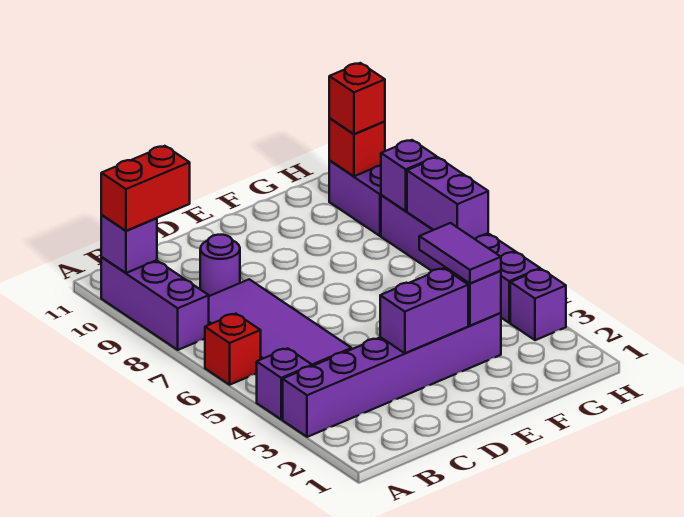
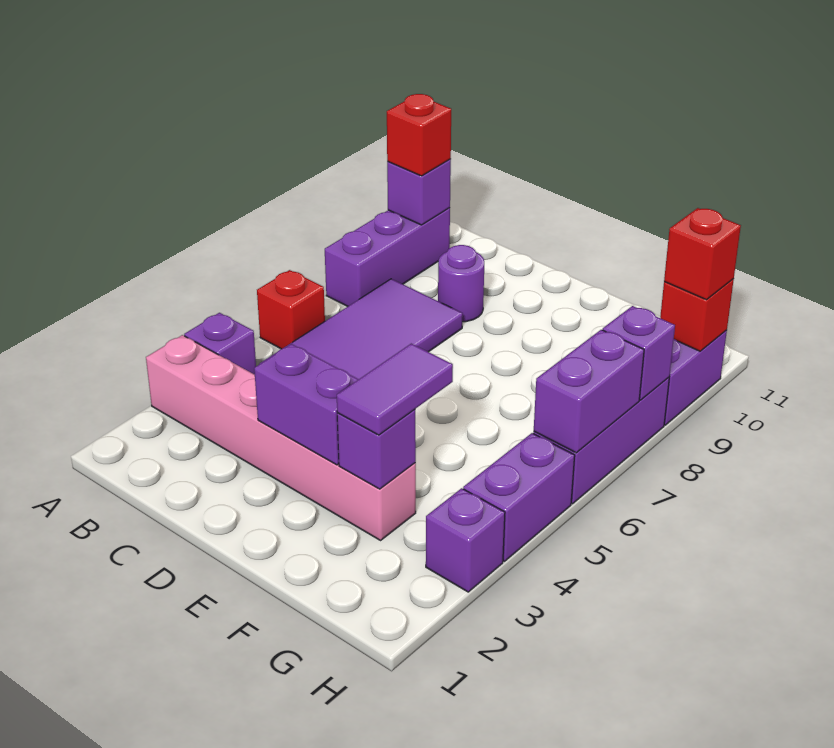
purple 1x6 brick [283,313,501,437] -> pink 1x6 brick [146,335,416,540]
red 1x2 brick [101,146,190,231] -> red 1x1 brick [387,94,451,176]

